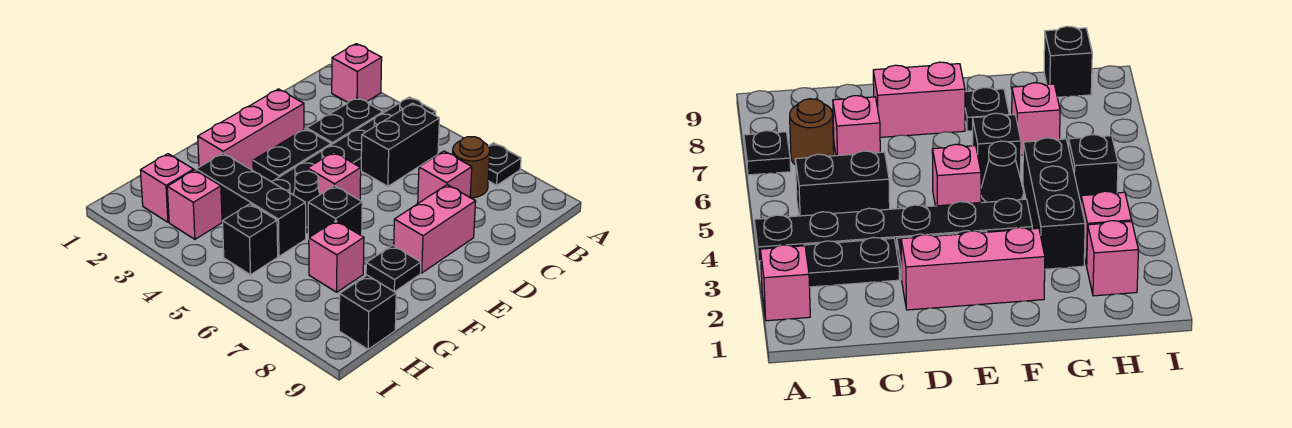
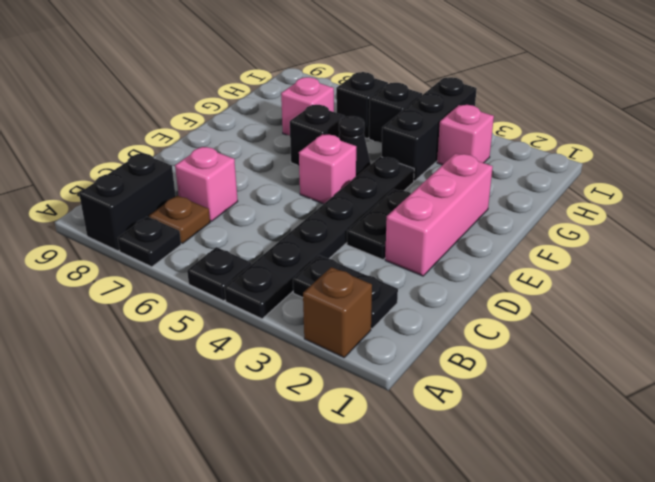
pink 1x1 brick [332,44,382,102] -> brown 1x1 brick [303,267,372,357]
black 1x2 plate [307,98,383,145] -> black 1x2 plate turned to [293,256,398,329]
black 1x2 brick [361,103,439,186] -> black 1x2 brick moved to [79,153,176,251]
brown 1x1 round brick [453,137,490,198] -> brown 1x1 plate [149,196,210,243]
pink 1x2 brick [394,185,476,273] -> none
black 1x1 plate [366,245,421,292] -> black 1x1 plate moved to [187,247,251,301]
black 1x3 brick [196,153,306,256] -> black 1x3 brick turned to [381,77,477,181]
pink 1x1 brick [141,154,194,222] -> none
black 1x1 brick [339,275,396,349] -> black 1x1 brick moved to [336,72,388,139]

